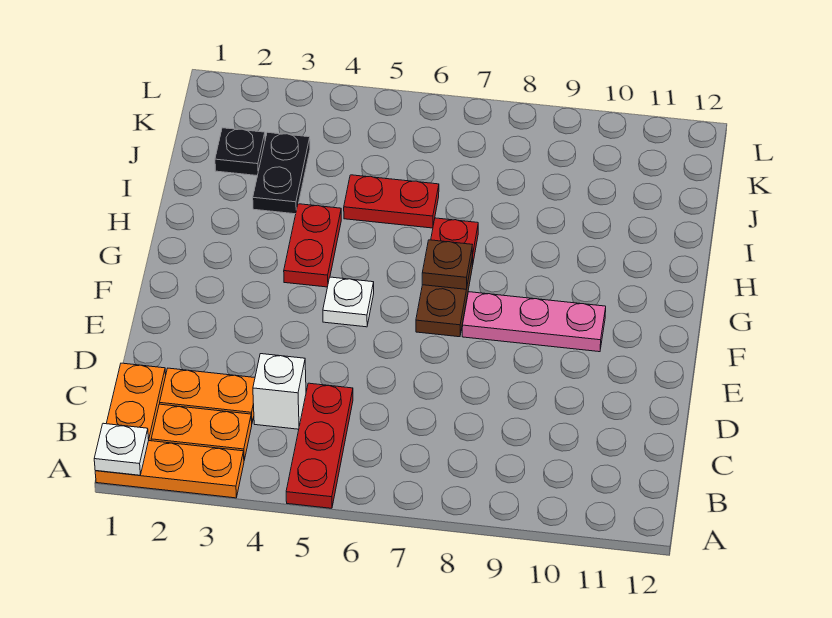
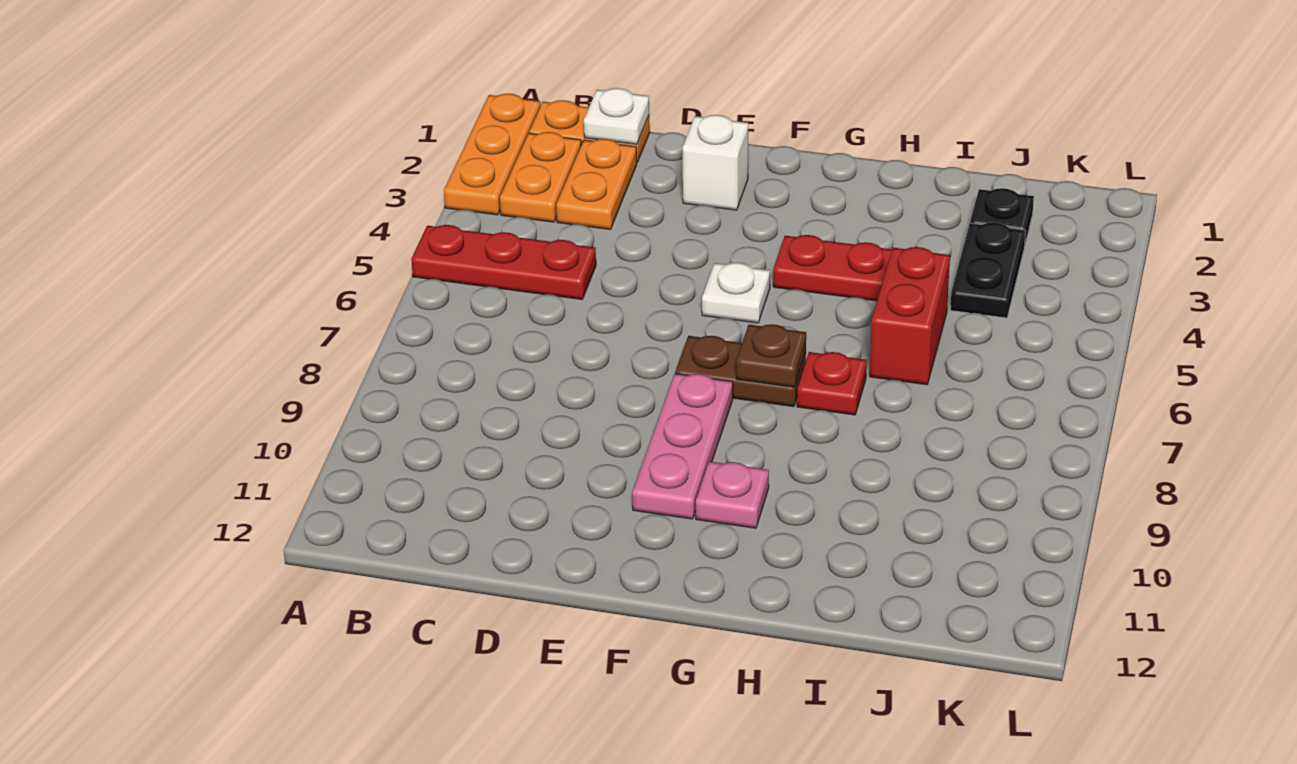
white 1x1 plate [94,423,149,475] -> white 1x1 plate moved to [584,88,649,144]
white 1x1 brick [253,354,306,429] -> white 1x1 brick moved to [683,115,748,210]
none -> pink 1x1 plate [696,461,769,528]
black 1x2 plate [253,132,310,214] -> black 1x2 plate turned to [950,223,1025,318]
red 1x2 plate [344,175,439,228] -> red 1x2 brick [870,247,950,385]

